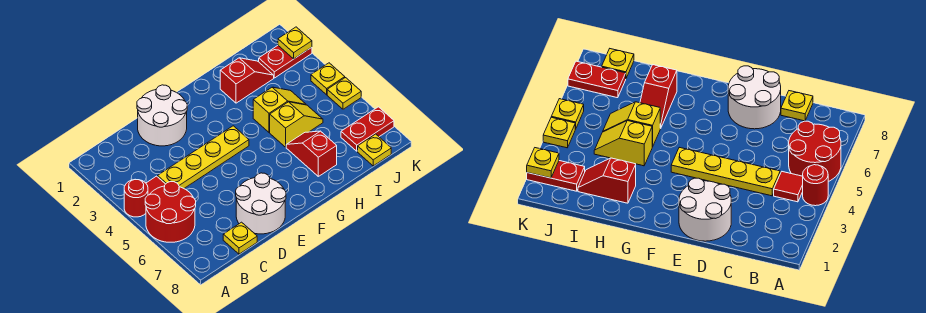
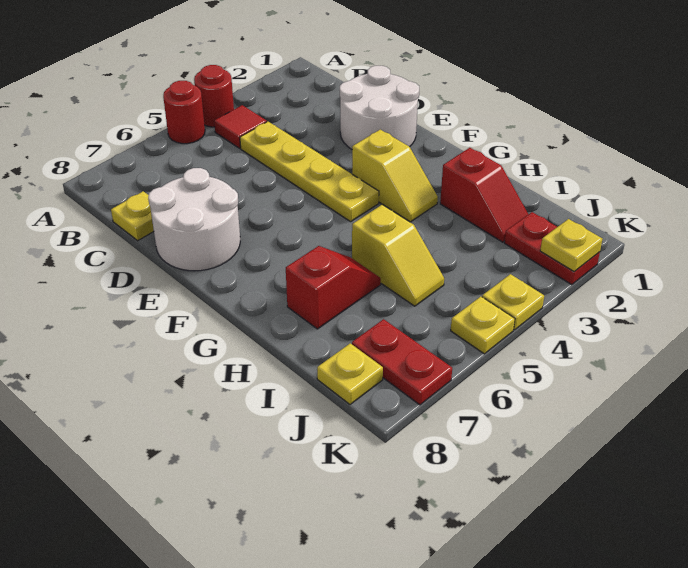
red 2x2 round brick [145,182,196,242] -> red 1x1 round brick [163,81,205,144]
yellow 1x2 slope [253,87,306,132] -> yellow 1x2 slope moved to [352,130,438,222]

